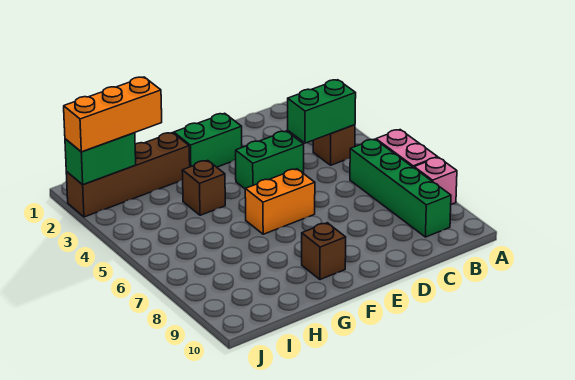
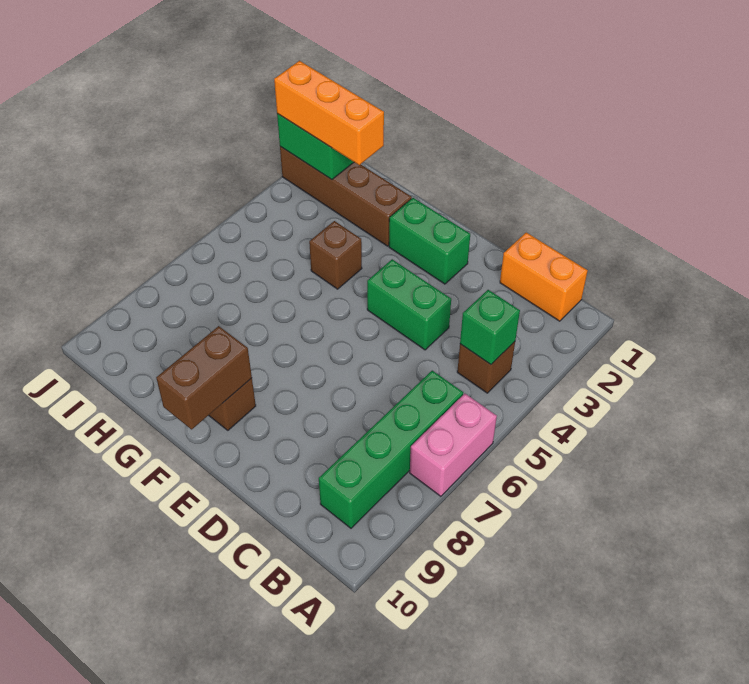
pink 1x1 brick [414,157,457,205] -> none
green 1x2 brick [288,80,356,143] -> green 1x1 brick [460,290,520,364]
orange 1x2 brick [245,169,315,234] -> orange 1x2 brick moved to [500,232,588,321]
none -> brown 1x2 brick [156,326,252,429]

